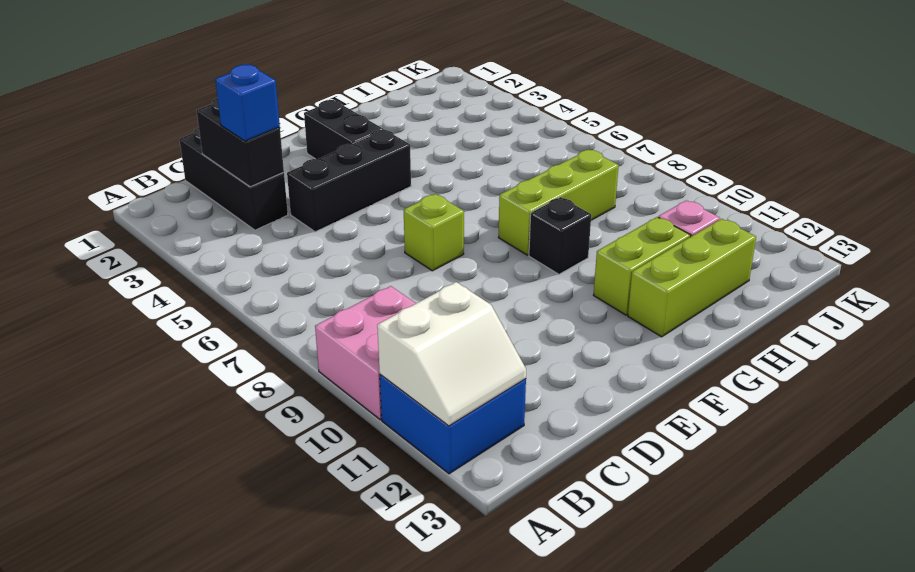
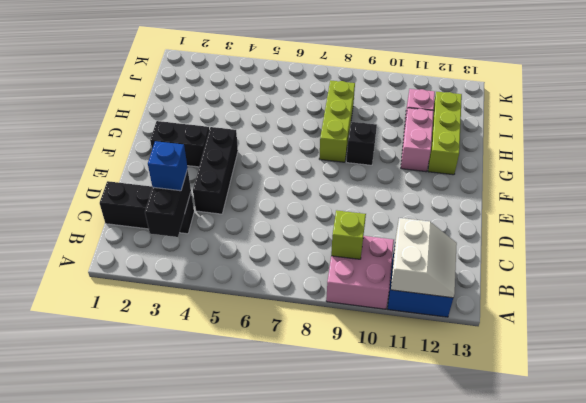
black 1x2 brick [197,98,284,187] -> black 1x2 brick turned to [145,169,191,237]
lime 1x1 brick [404,194,464,271] -> lime 1x1 brick moved to [331,210,366,259]
lime 1x2 brick [594,217,691,315] -> pink 1x2 brick [401,108,434,172]

